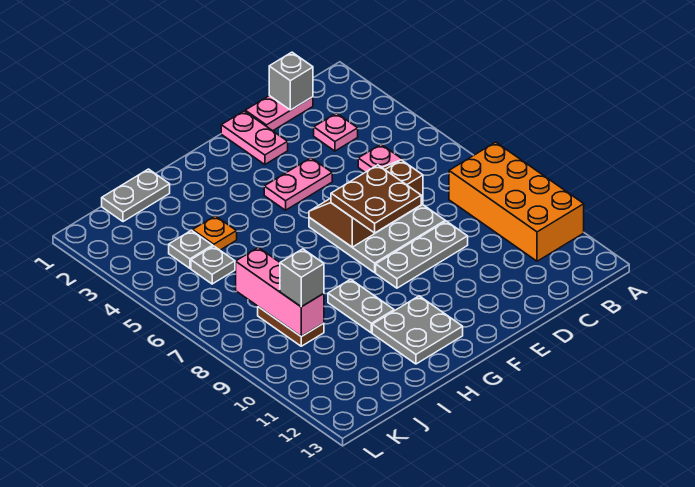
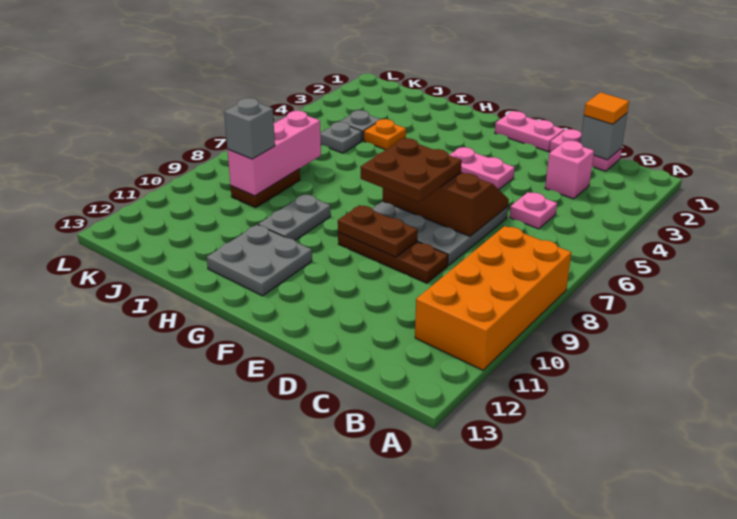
none -> orange 1x1 tile [584,92,629,124]
pink 1x1 plate [314,113,358,151] -> pink 1x1 brick [545,141,594,199]
grey 1x3 plate [376,221,468,288] -> brown 1x3 plate [338,232,448,283]
pink 1x2 plate [221,111,288,165] -> pink 1x2 plate turned to [495,111,564,152]
none -> brown 1x2 plate [338,205,418,257]
grey 1x2 plate [102,169,170,222] -> none

